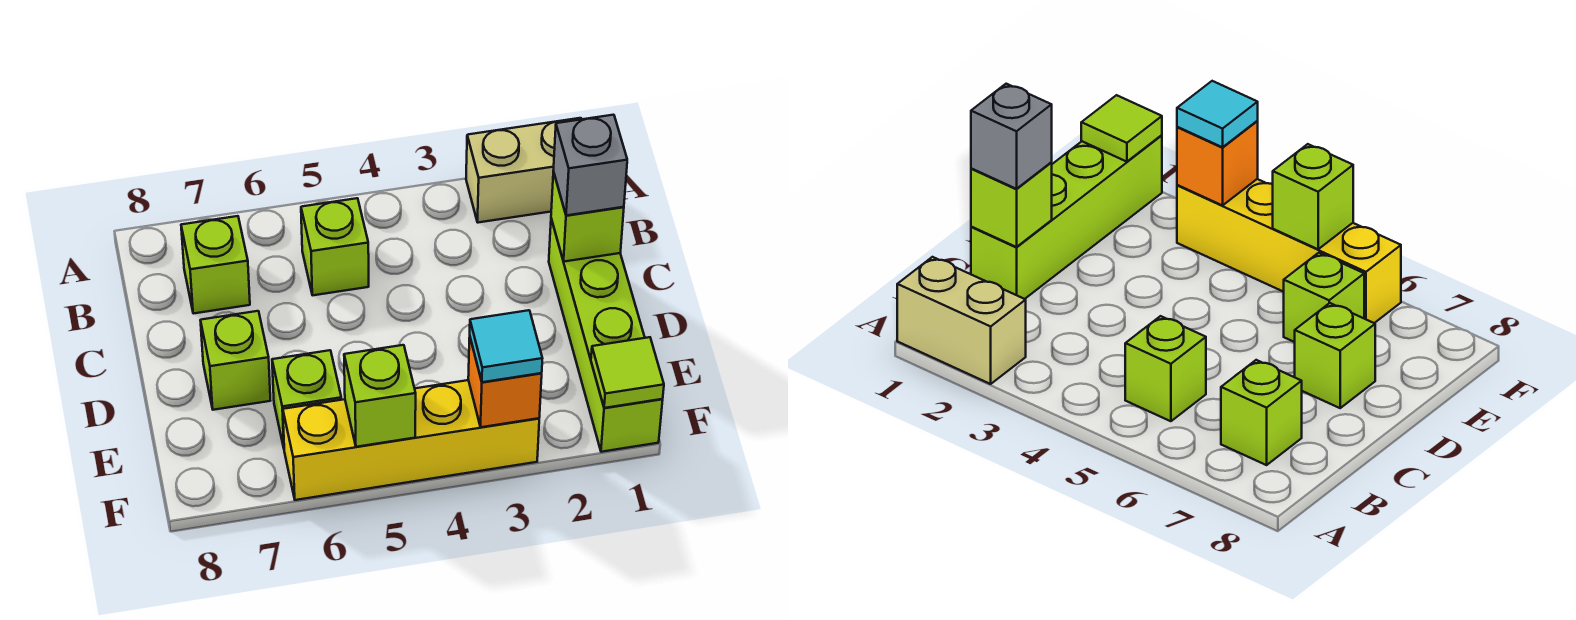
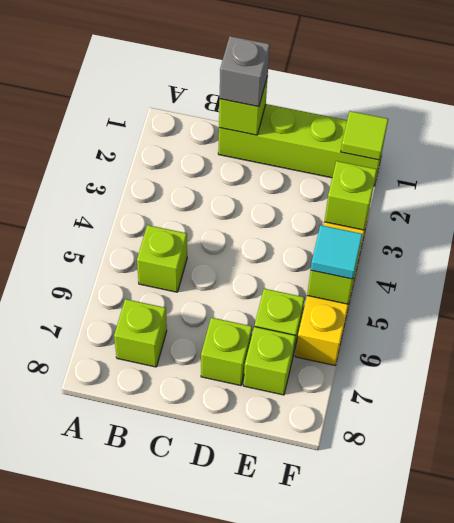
tan 1x2 brick [466,118,581,223] -> none
none -> lime 1x1 brick [244,327,295,395]
orange 1x1 brick [468,337,542,427] -> lime 1x1 brick [324,161,377,230]
cyan 1x1 tile [470,310,542,382] -> cyan 1x1 tile moved to [311,225,362,279]

